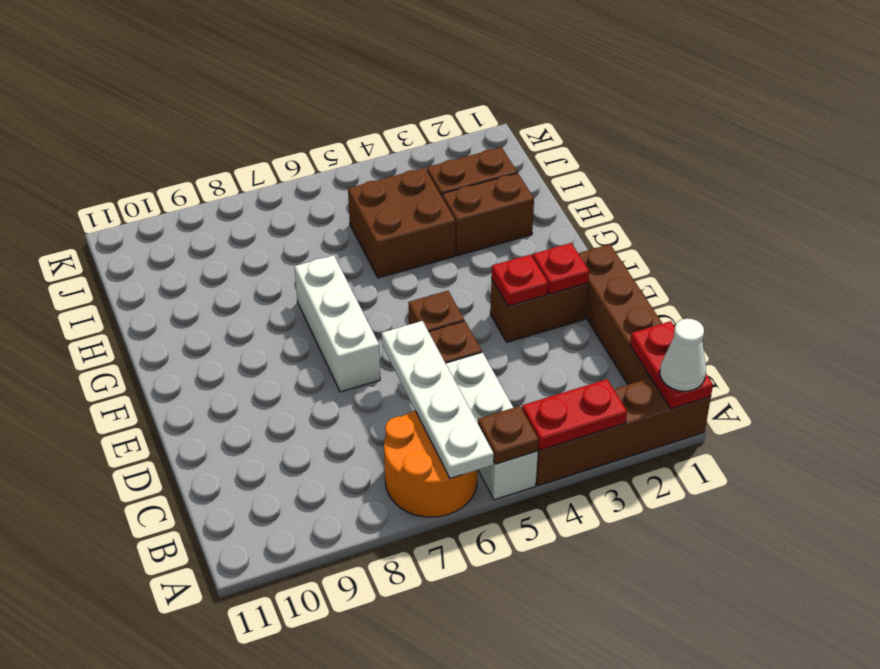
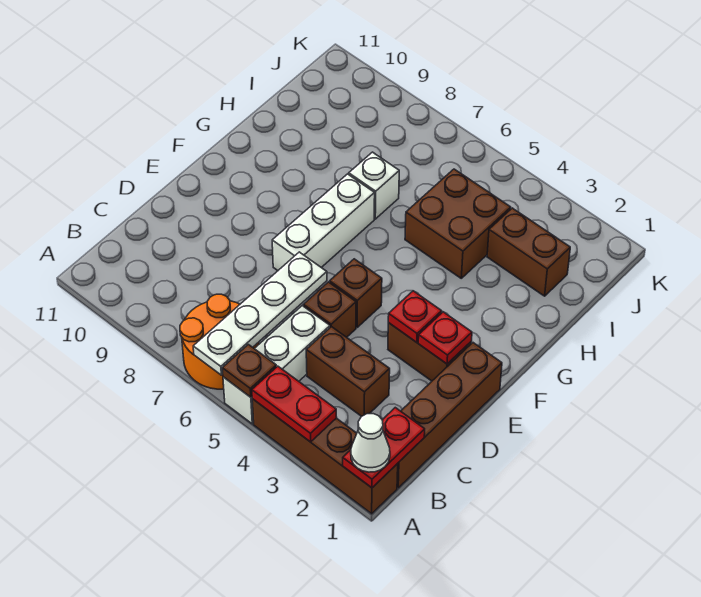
brown 1x2 brick [442,173,534,256] -> brown 1x2 brick moved to [306,327,390,416]
none -> white 1x1 brick [349,152,399,219]

